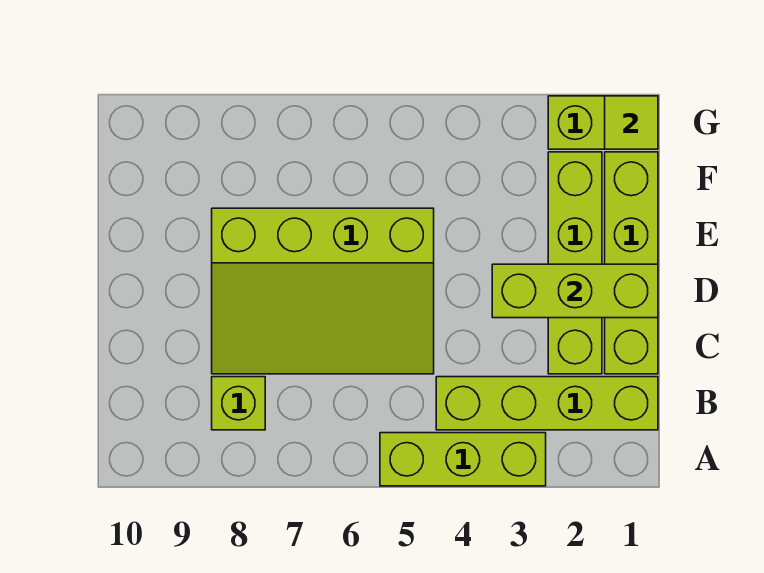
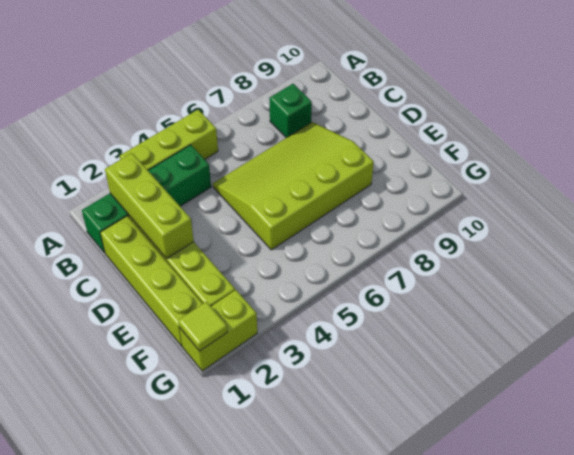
lime 1x4 brick [436,377,658,430] -> green 1x4 brick [82,145,211,253]
lime 1x1 brick [212,377,265,430] -> green 1x1 brick [269,84,312,138]
lime 1x3 brick [492,264,658,318] -> lime 1x3 brick turned to [105,153,194,259]

